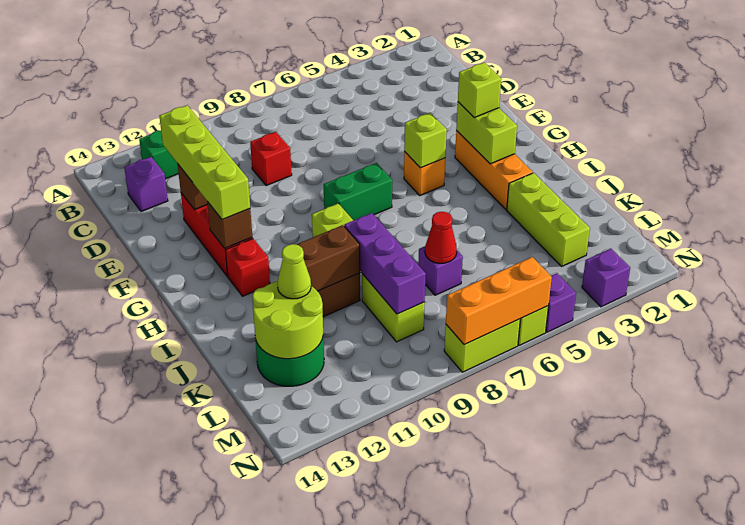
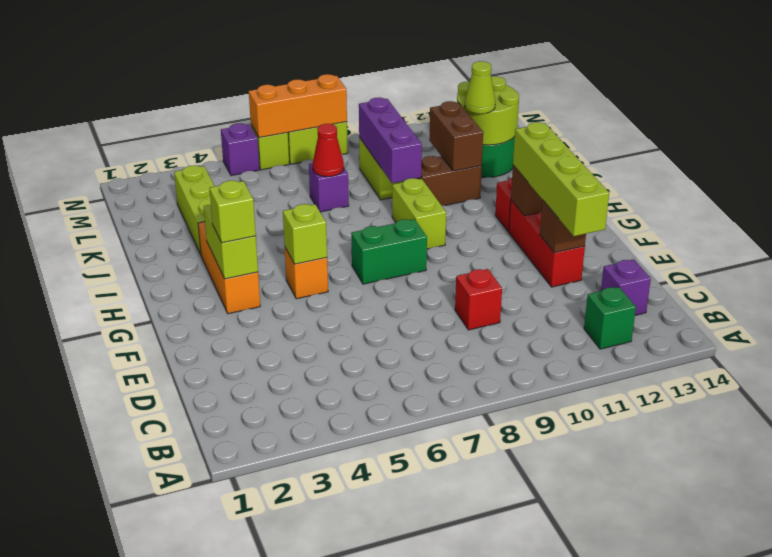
brown 1x2 brick [297,225,360,291] -> brown 1x2 brick turned to [429,101,483,171]
purple 1x1 brick [582,248,630,307] -> none

